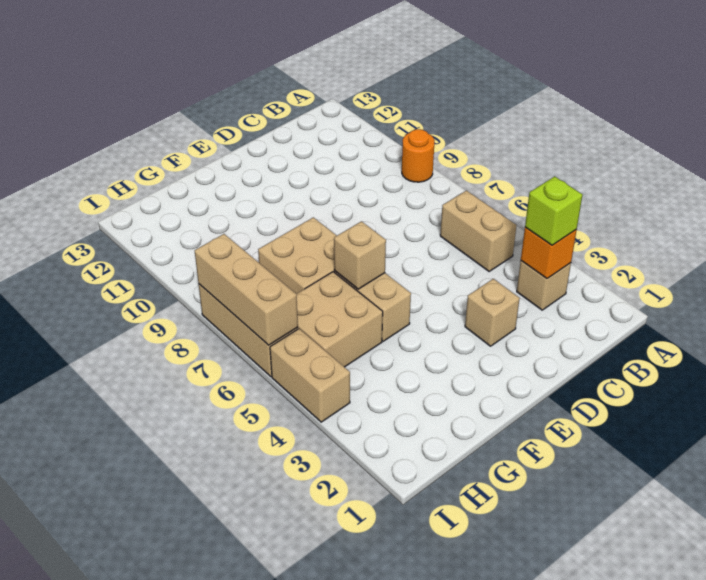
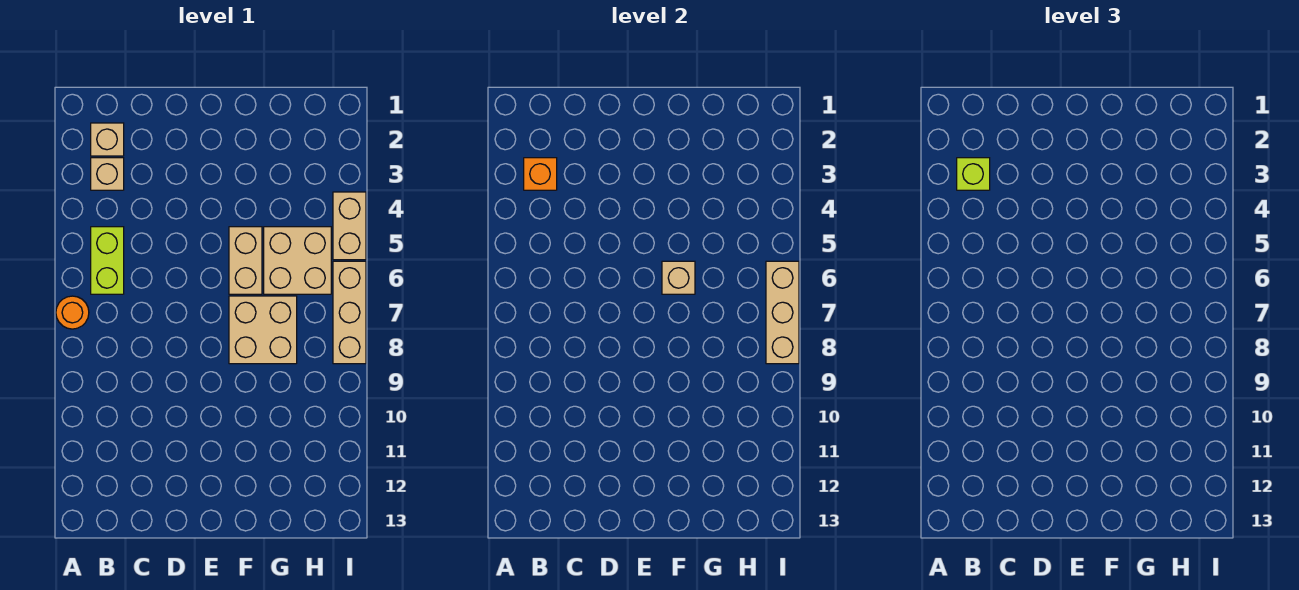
orange 1x1 round brick [402,129,435,182] -> orange 1x1 round brick moved to [56,296,89,329]
tan 1x2 brick [440,191,517,271] -> lime 1x2 brick [91,227,124,294]
tan 1x1 brick [465,279,520,346] -> tan 1x1 brick moved to [91,123,124,156]

